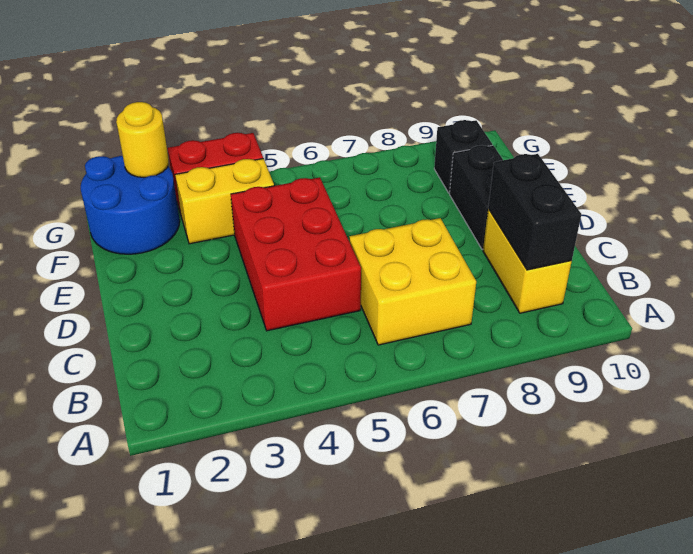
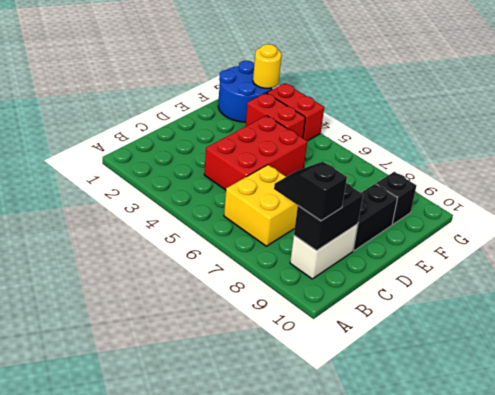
none -> black 1x2 slope [274,162,347,221]
yellow 1x2 brick [483,209,572,313] -> white 1x2 brick [290,224,358,279]
yellow 1x2 brick [175,159,274,244] -> red 1x2 brick [246,93,306,138]

